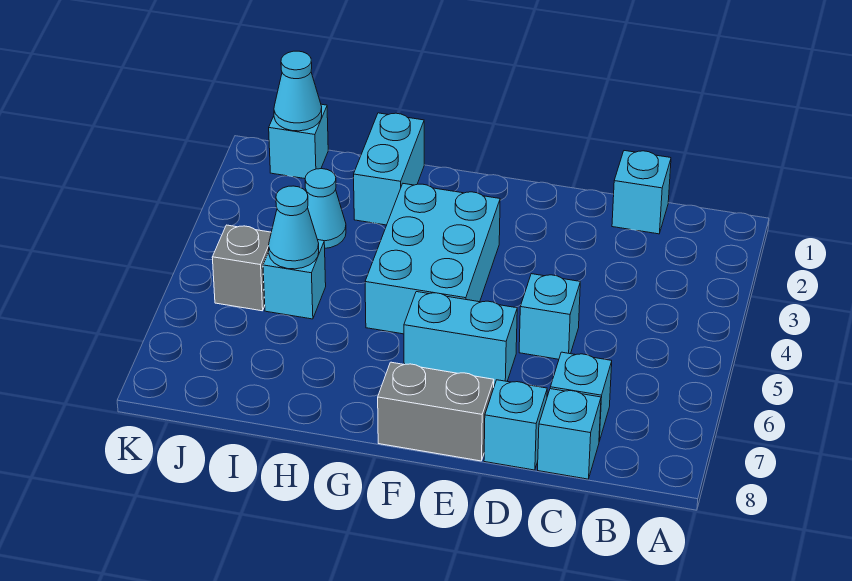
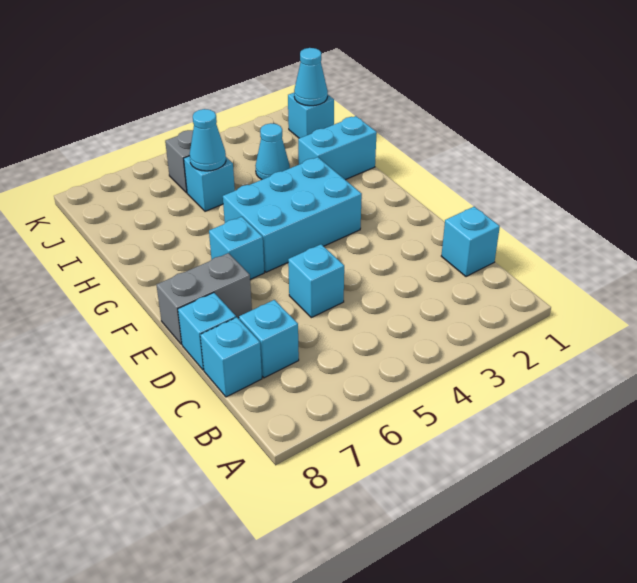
cyan 1x2 brick [404,292,517,386] -> cyan 1x1 brick [209,217,264,279]
grey 1x2 brick [378,362,494,461] -> grey 1x2 brick turned to [157,253,252,344]

